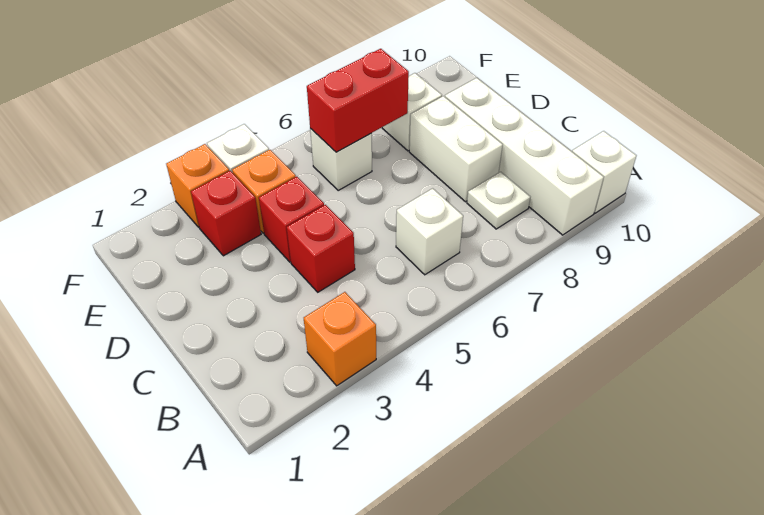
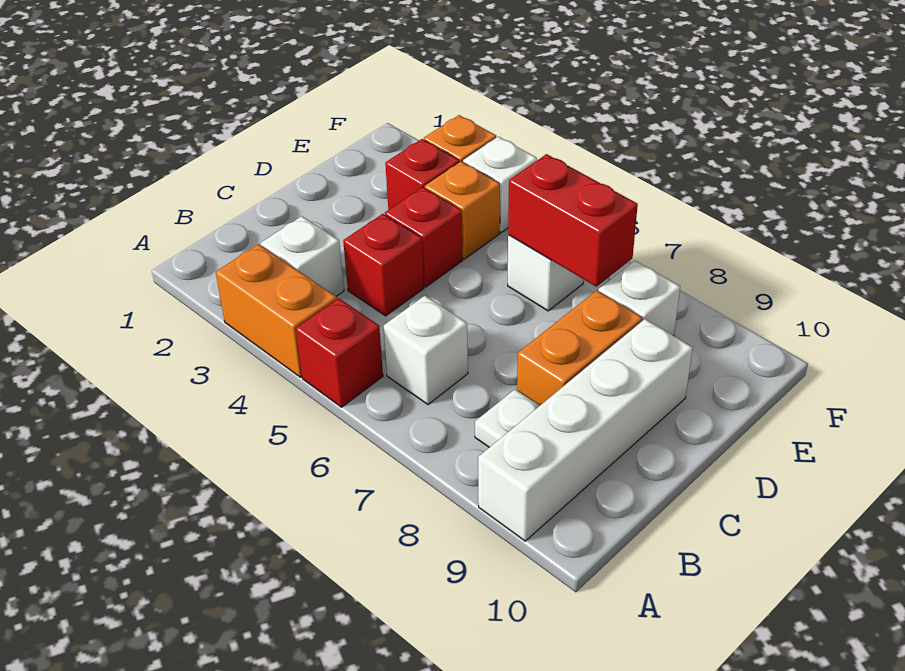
orange 1x1 brick [304,292,376,386] -> orange 1x2 brick [216,244,337,377]
none -> red 1x1 brick [296,298,383,407]
white 1x1 brick [572,131,636,213] -> white 1x1 brick moved to [261,216,344,296]
white 1x2 brick [409,96,503,202] -> orange 1x2 brick [517,290,642,405]

